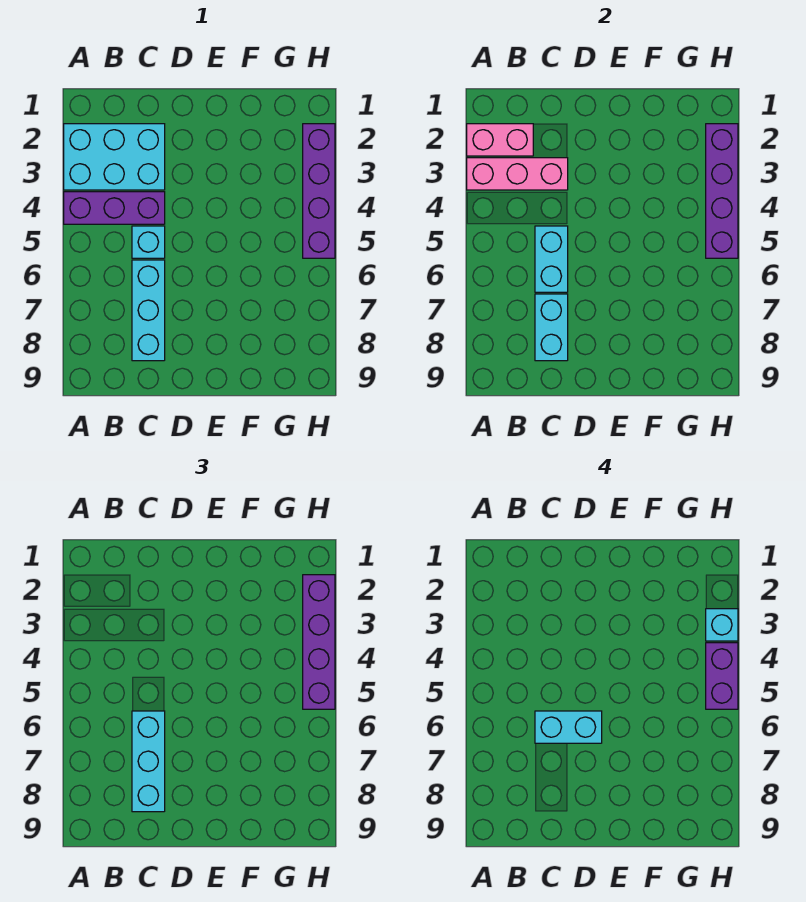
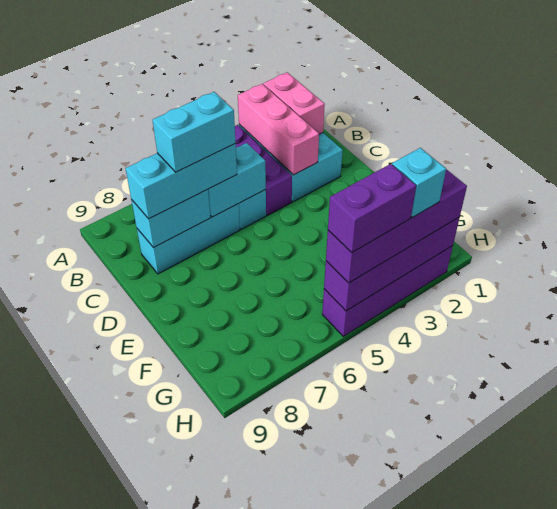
cyan 1x2 brick [535,711,602,743] -> cyan 1x2 brick turned to [152,92,236,172]

